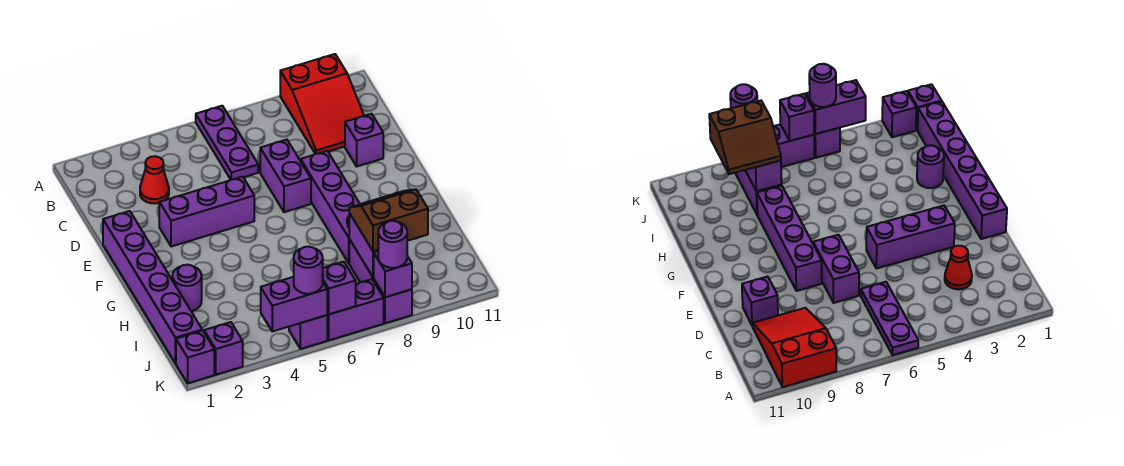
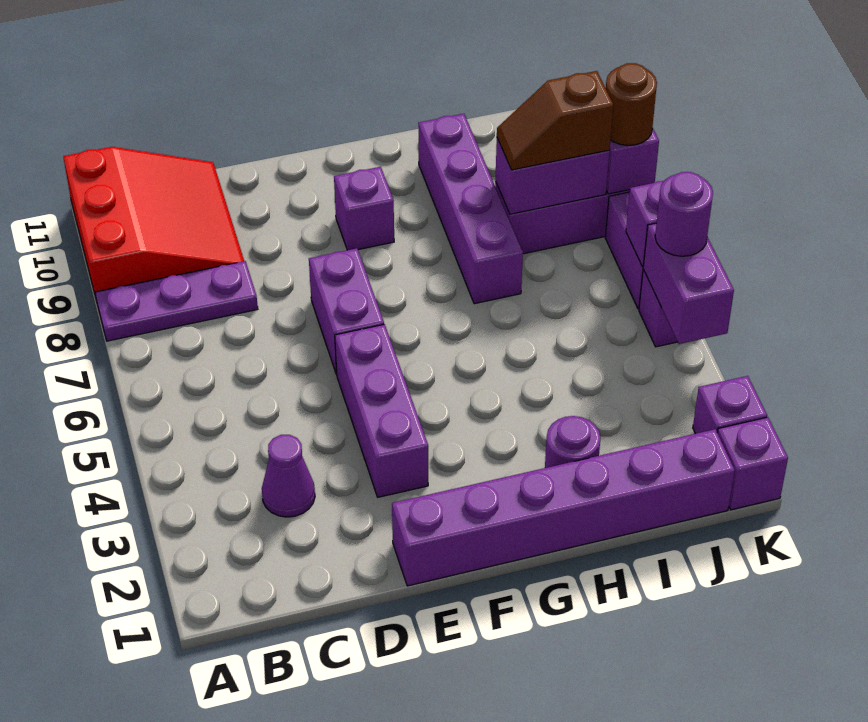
purple 1x3 plate [196,106,258,179] -> purple 1x3 plate moved to [95,261,258,341]
red 2x3 slope [280,54,364,154] -> red 3x3 slope [63,147,244,301]
red 1x1 cone [140,156,169,204] -> purple 1x1 cone [262,435,315,517]
purple 1x2 brick [260,140,311,212] -> purple 1x2 brick turned to [309,248,384,374]
purple 1x1 brick [345,114,383,166] -> purple 1x1 brick moved to [334,167,394,250]
purple 1x4 brick [301,151,360,263] -> purple 1x4 brick turned to [418,114,523,304]
brown 2x2 slope [349,189,428,251] -> brown 1x2 slope [497,71,613,170]
purple 1x1 round brick [378,221,407,268] -> brown 1x1 round brick [606,63,657,145]

